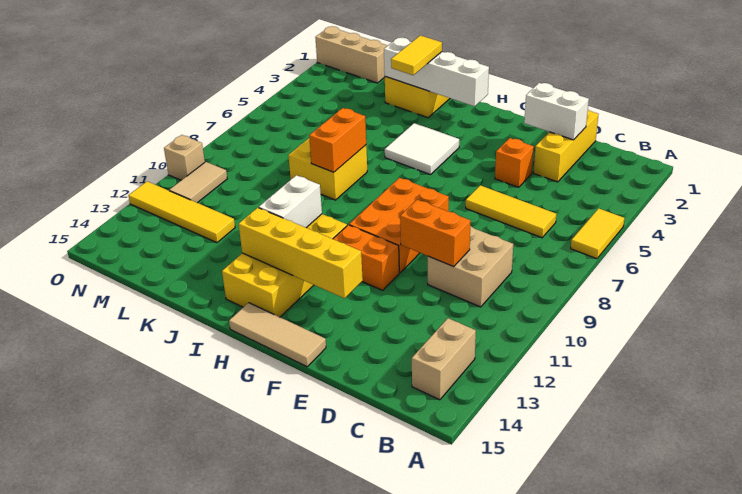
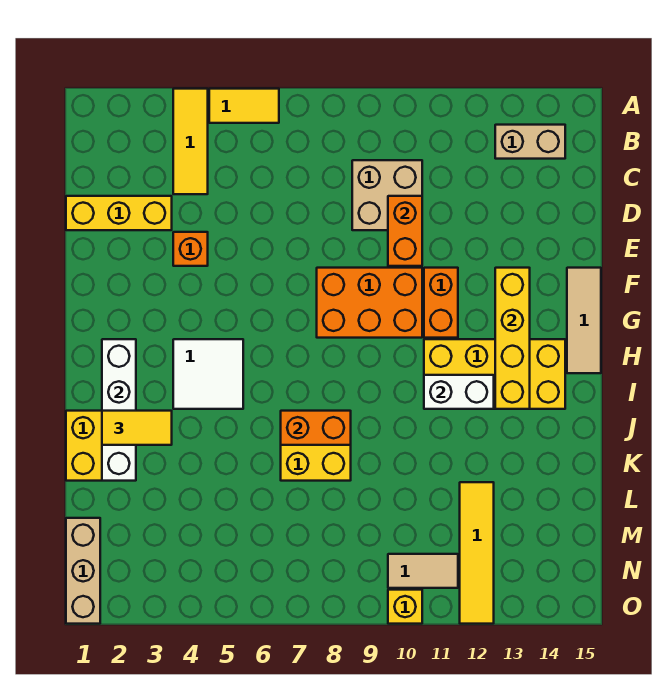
yellow 1x3 tile [466,185,556,238] -> yellow 1x3 tile moved to [173,89,208,194]
white 1x2 brick [524,83,589,140] -> none
tan 1x1 brick [164,135,205,180] -> yellow 1x1 brick [388,590,422,624]

